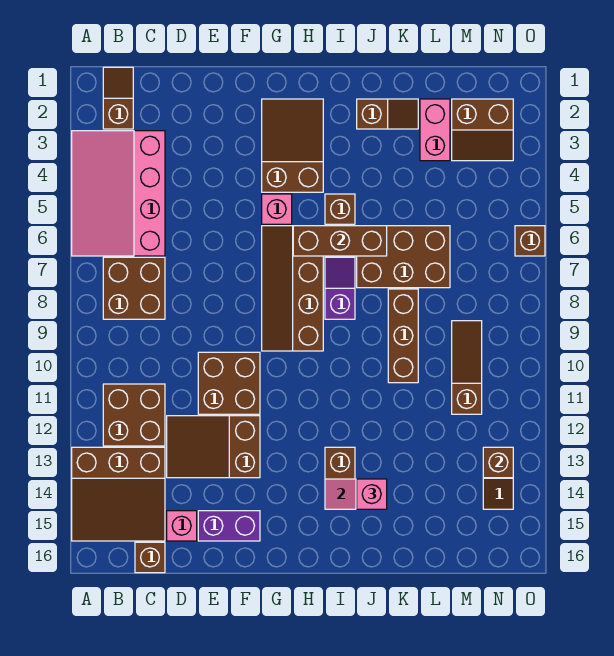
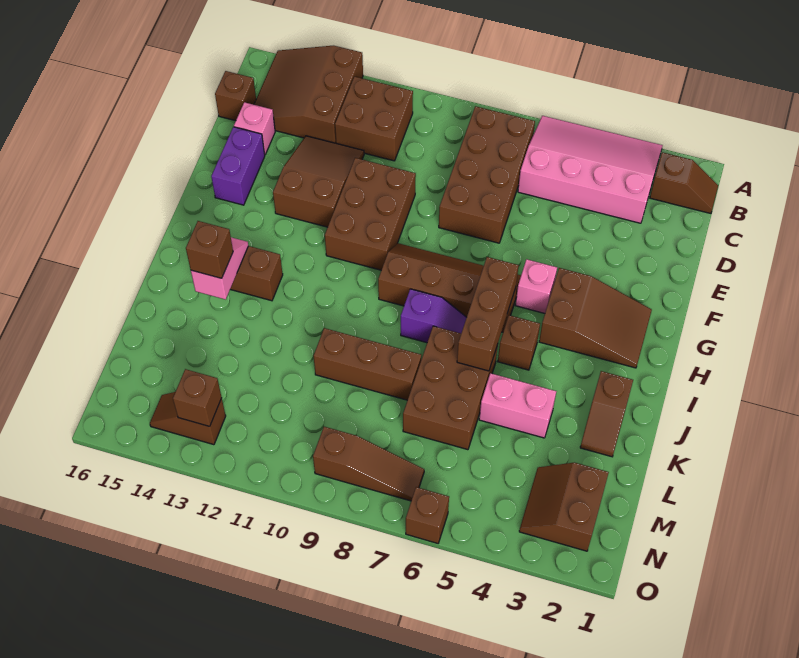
brown 2x2 brick [103,257,165,319] -> brown 2x4 brick [439,106,535,243]
brown 2x2 brick [198,352,260,414] -> brown 2x3 brick [325,158,416,270]
pink 1x1 brick [357,479,387,509] -> brown 1x1 brick [186,221,233,278]
pink 1x2 brick [420,99,450,161] -> pink 1x2 brick moved to [479,373,556,438]
brown 1x3 slope [452,321,482,414] -> brown 1x3 slope moved to [313,427,424,501]

